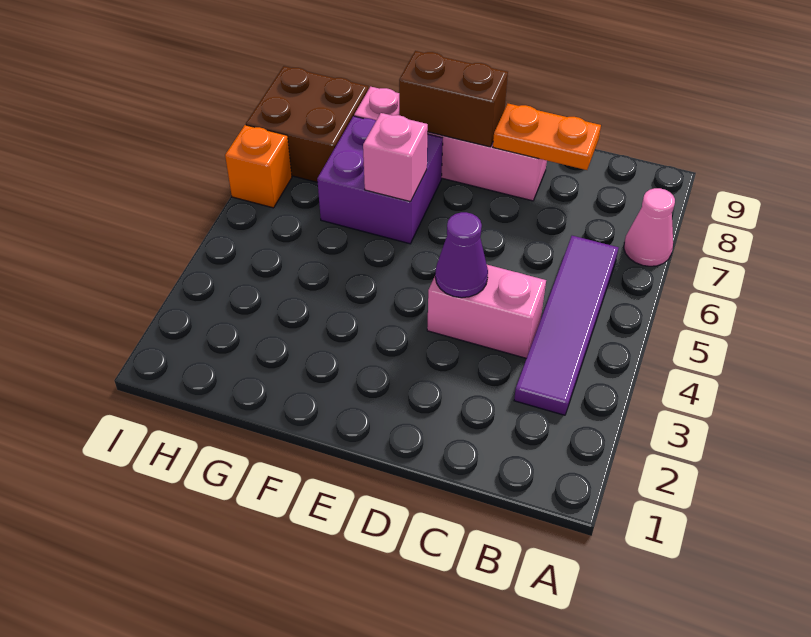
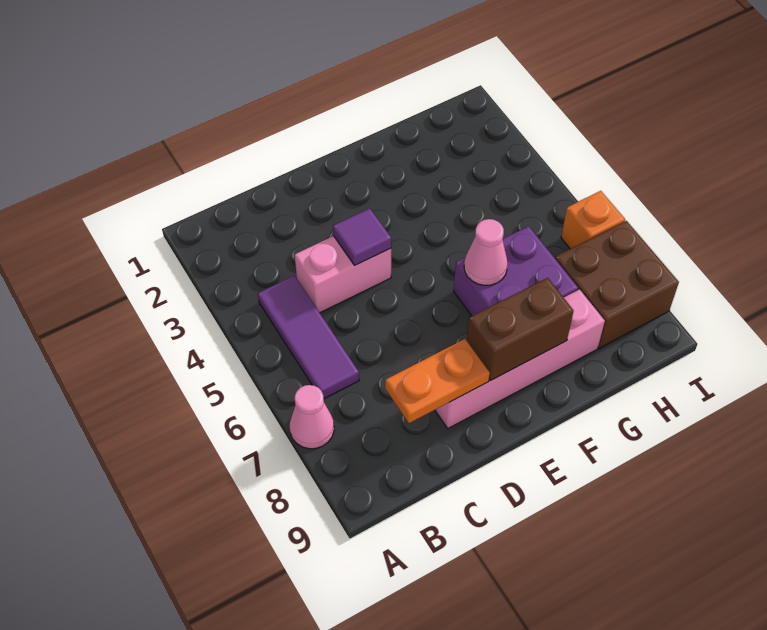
purple 1x4 tile [514,236,619,415] -> purple 1x3 tile [258,276,359,398]
purple 1x1 cone [435,212,488,298] -> purple 1x1 tile [333,208,391,265]
pink 1x1 brick [363,113,428,202] -> pink 1x1 cone [464,219,508,285]

